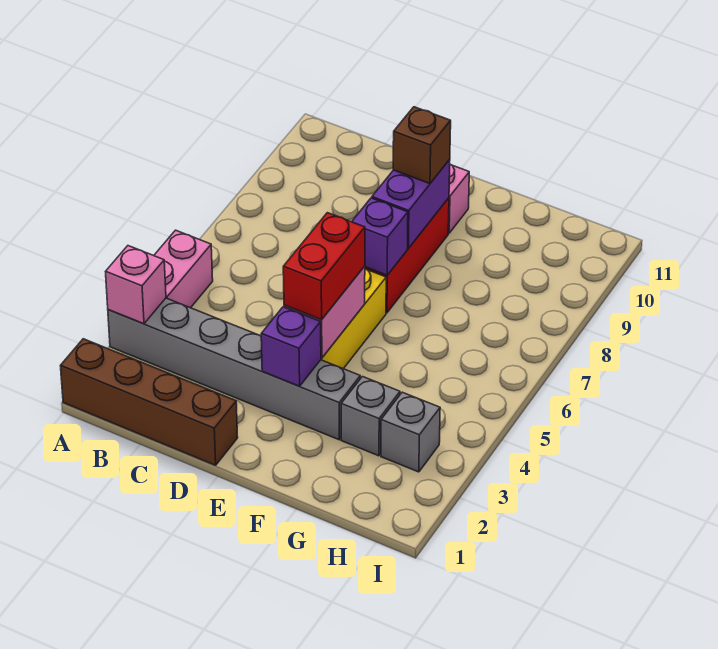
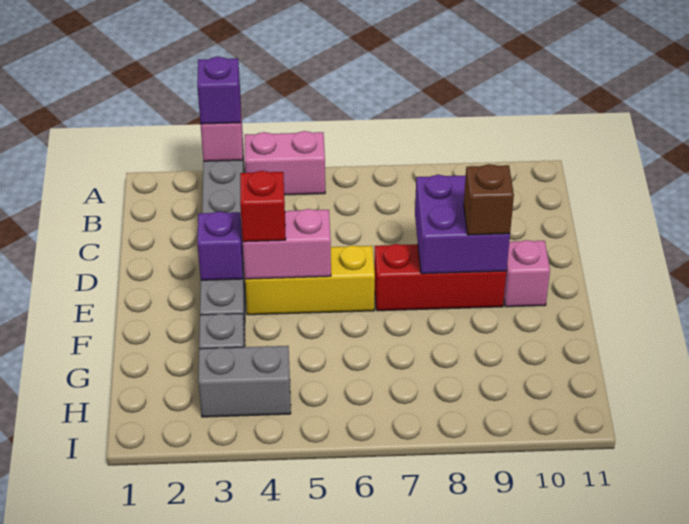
brown 1x4 brick [61,339,238,465] -> none
red 1x2 brick [283,213,365,320] -> red 1x1 brick [240,171,286,242]
purple 1x1 brick [352,198,408,275] -> purple 1x1 brick moved to [197,57,241,124]
purple 1x2 brick [372,159,450,248] -> purple 2x2 brick [415,175,510,274]
grey 1x1 brick [381,392,440,472] -> grey 1x2 brick [198,346,291,417]

